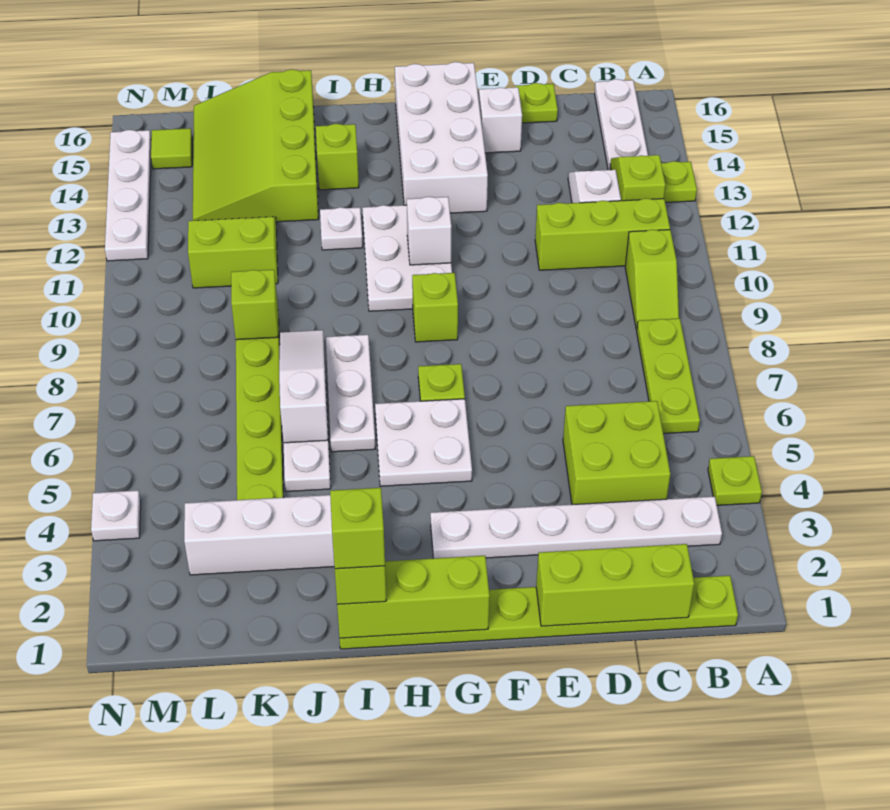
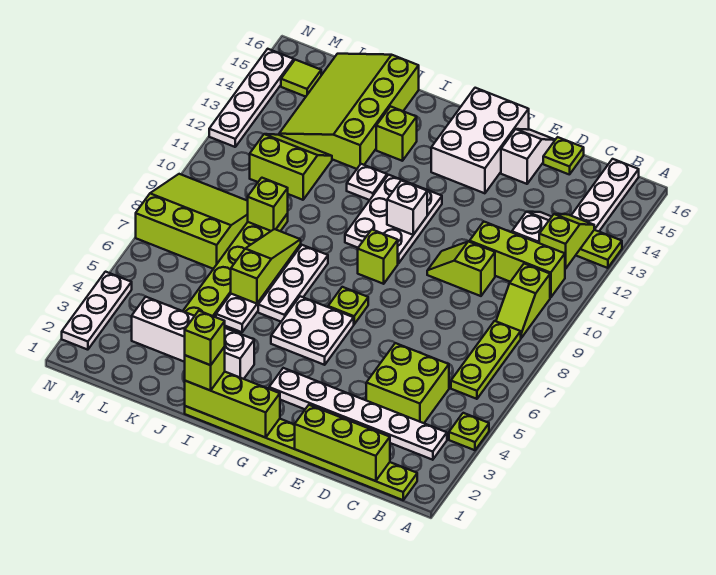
none -> lime 1x2 slope [427,241,495,296]
white 2x4 brick [395,62,488,213] -> white 2x3 brick [431,88,529,193]
white 1x3 slope [279,330,328,443] -> lime 1x3 slope [231,229,301,304]
none -> lime 3x3 slope [136,174,248,269]
white 1x1 plate [91,490,141,541] -> white 1x3 plate [62,272,132,350]

